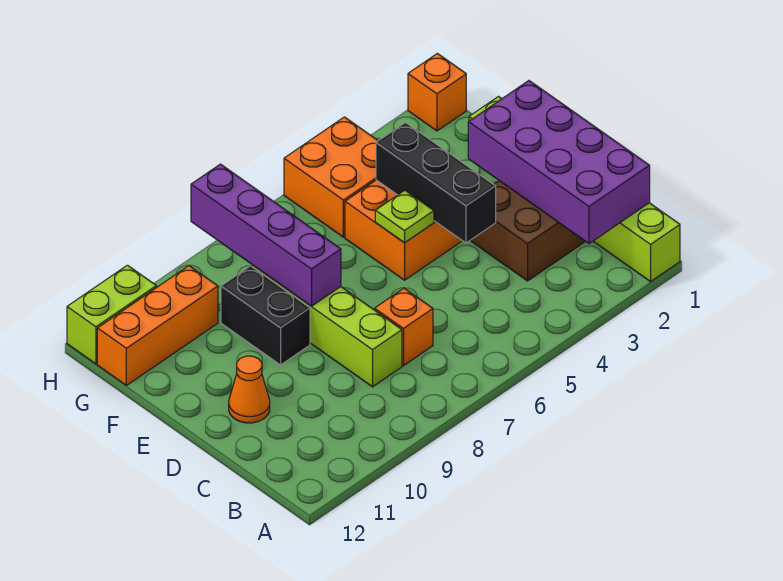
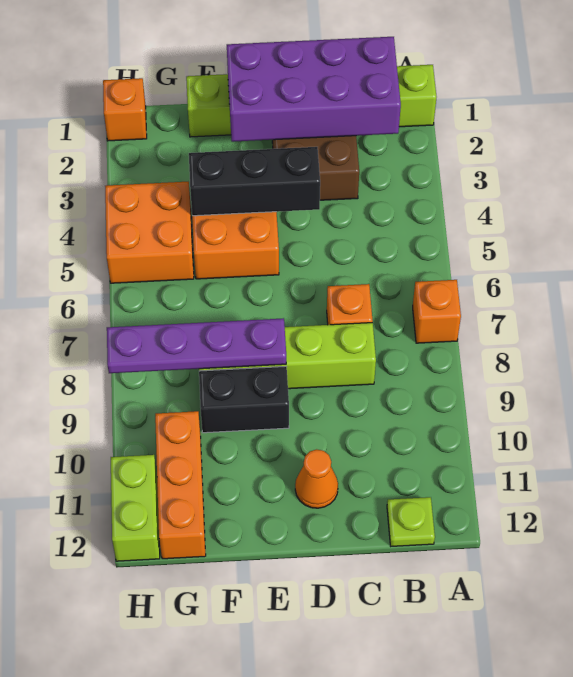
none -> orange 1x1 brick [413,280,461,343]
lime 1x1 plate [375,190,434,243] -> lime 1x1 plate moved to [387,497,435,546]
purple 1x4 brick [191,164,341,306] -> purple 1x4 plate [107,318,286,373]

